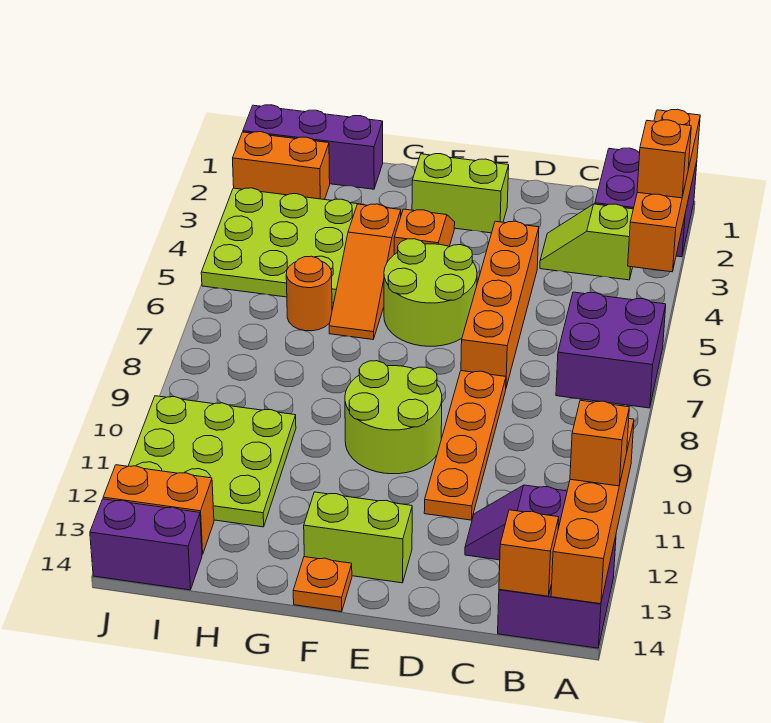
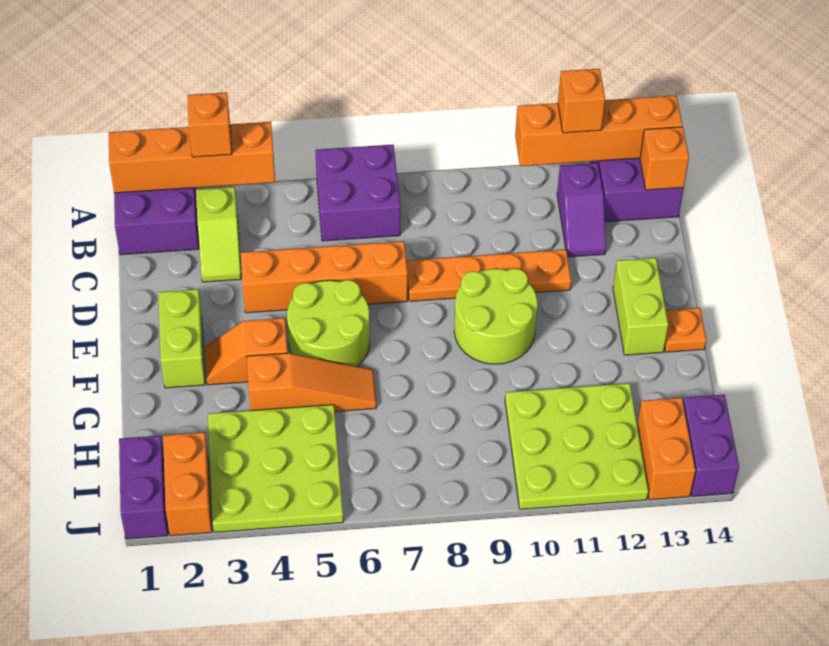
purple 1x3 brick [243,105,383,189] -> purple 1x2 brick [119,436,168,539]
orange 1x1 round brick [286,256,332,331] -> none

